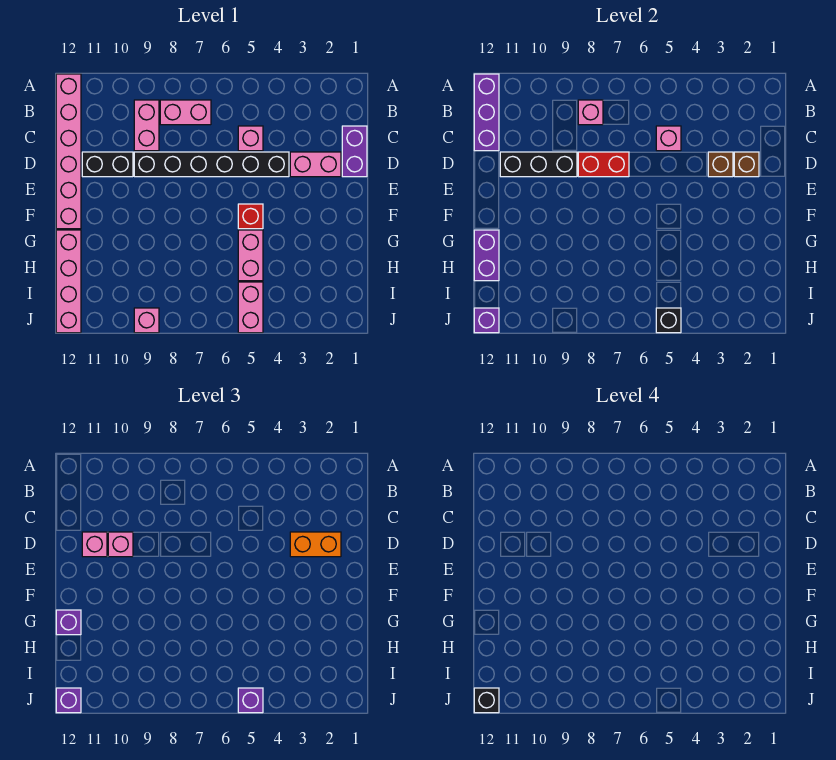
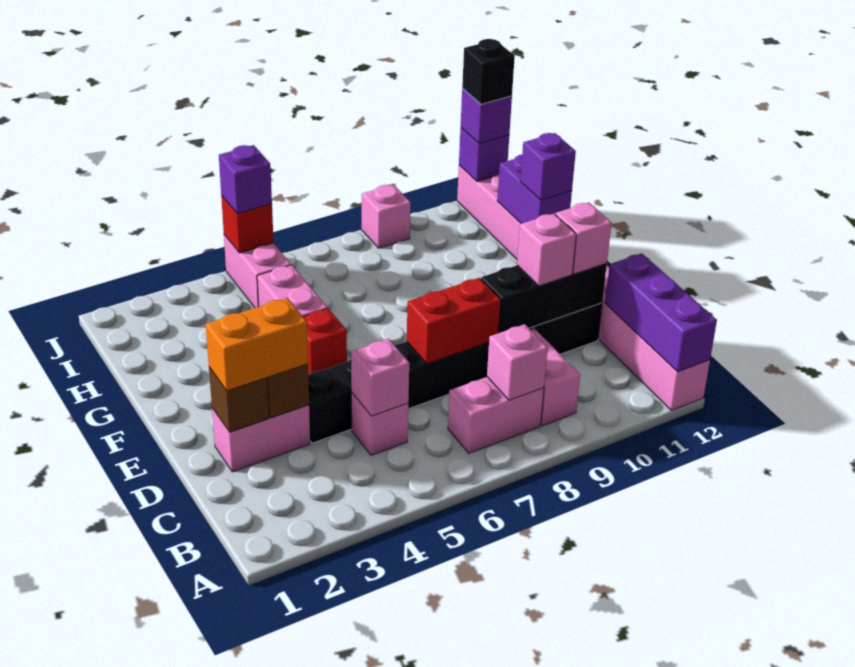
purple 1x2 brick [342,126,367,177] -> none
black 1x1 brick [656,308,681,333] -> red 1x1 brick [221,195,274,253]

